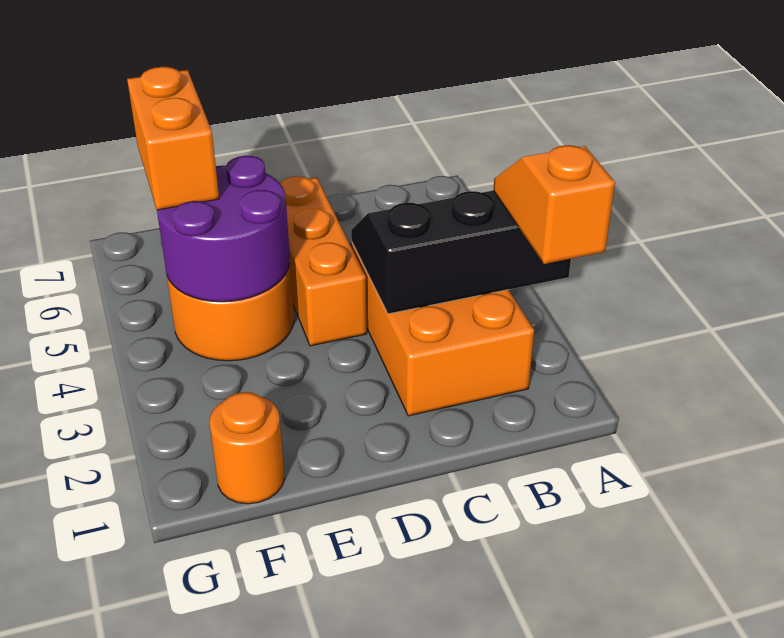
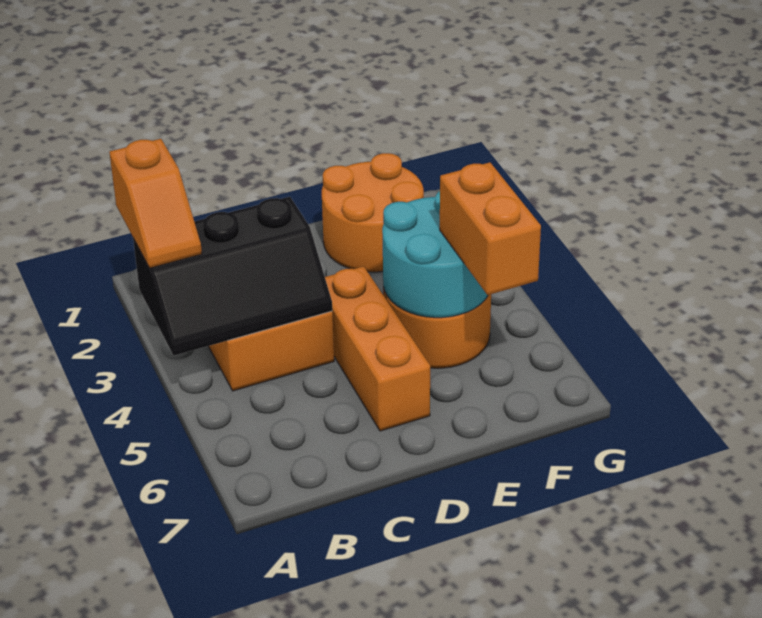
purple 2x2 round brick [157,156,290,302] -> cyan 2x2 round brick [382,191,488,318]
orange 1x1 round brick [210,392,284,504] -> orange 2x2 round brick [322,153,424,272]

